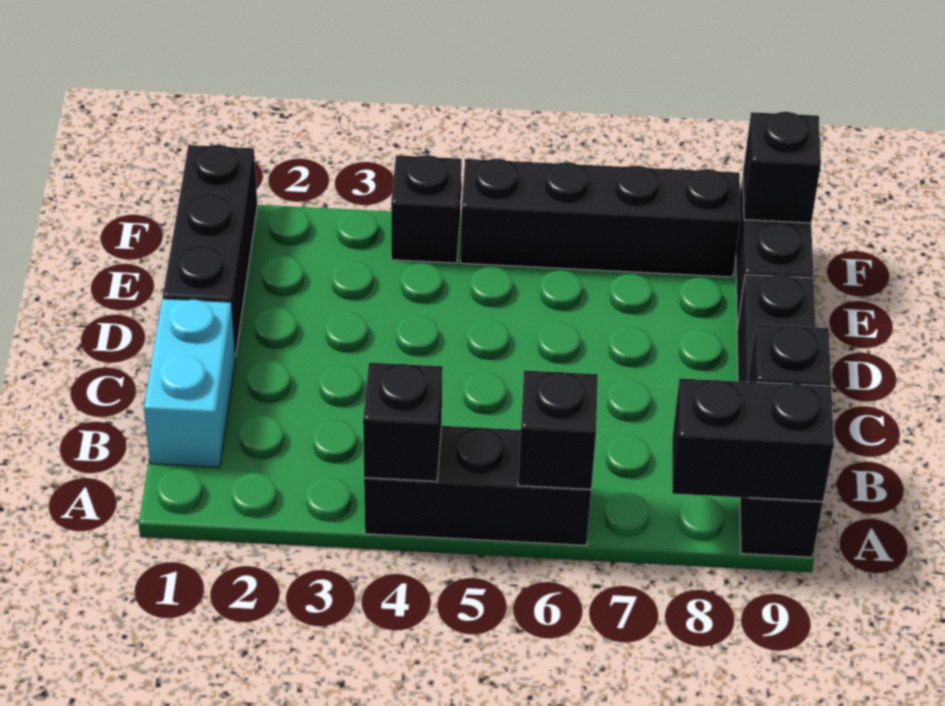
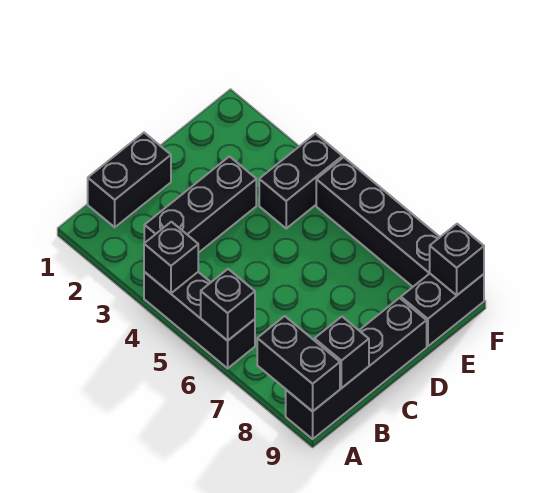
cyan 1x2 brick [144,299,235,467] -> black 1x2 brick [88,133,171,227]
black 1x3 brick [163,145,257,356] -> black 1x3 brick moved to [144,157,256,253]
black 1x1 brick [391,155,462,263] -> black 1x2 brick [259,134,342,228]

